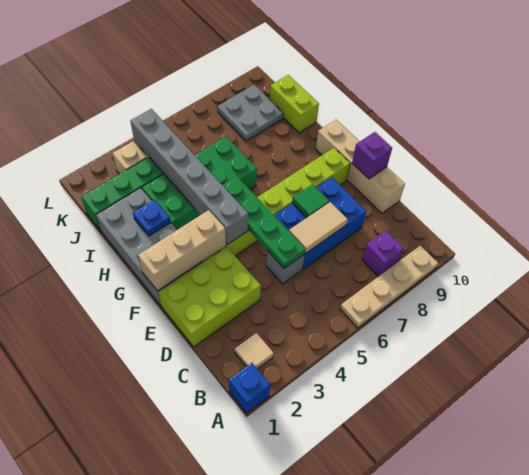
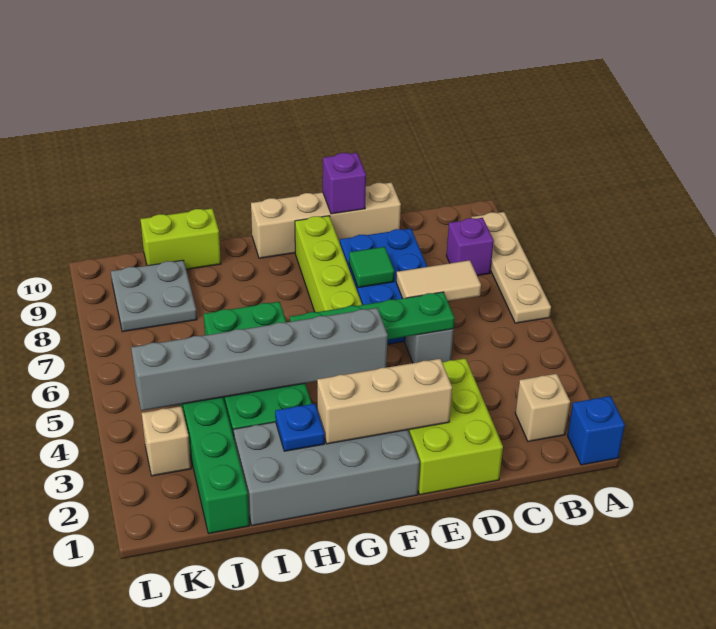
tan 1x1 tile [235,333,274,369] -> tan 1x1 brick [515,374,570,442]
tan 1x2 tile [289,202,348,253] -> tan 1x2 tile turned to [396,260,481,301]
tan 1x3 brick [138,210,226,291] -> tan 1x3 brick turned to [317,359,452,444]

